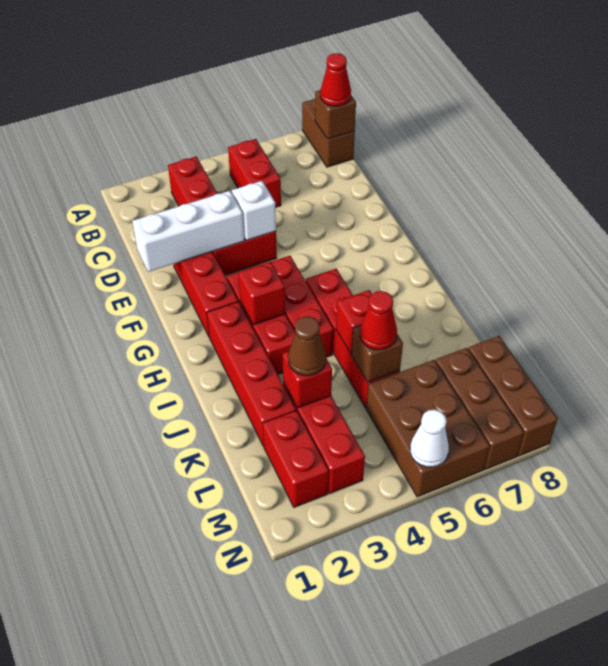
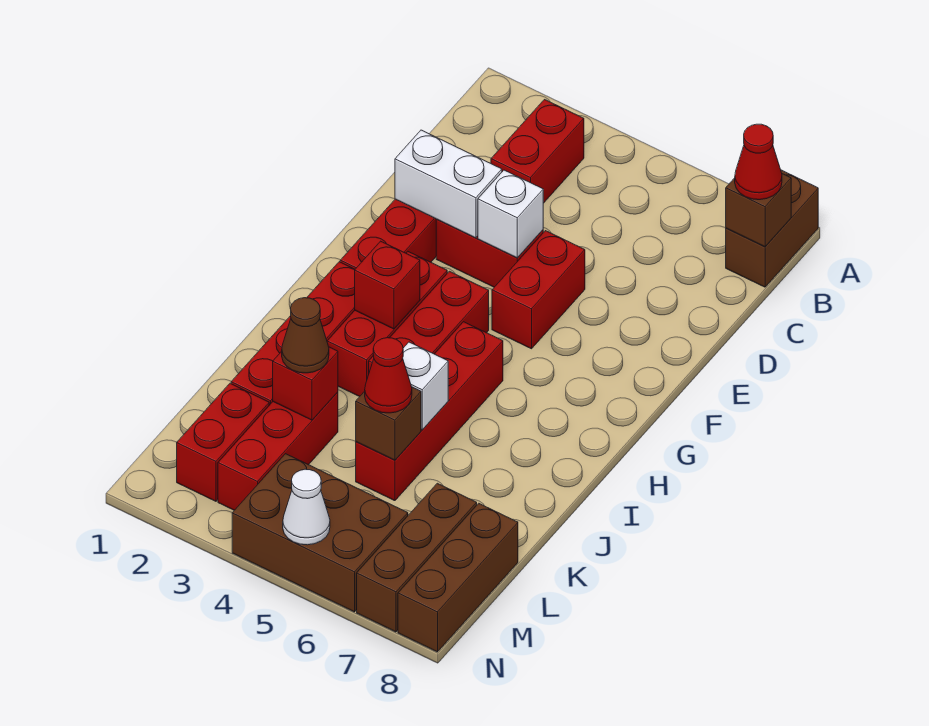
red 1x2 brick [228,139,281,207] -> red 1x2 brick moved to [492,231,585,349]
white 1x3 brick [132,191,244,272] -> white 1x2 brick [395,130,502,238]
red 1x1 brick [336,290,372,354] -> white 1x1 brick [403,342,448,430]
brown 2x3 brick [366,360,490,497] -> brown 2x3 brick turned to [232,454,408,612]

